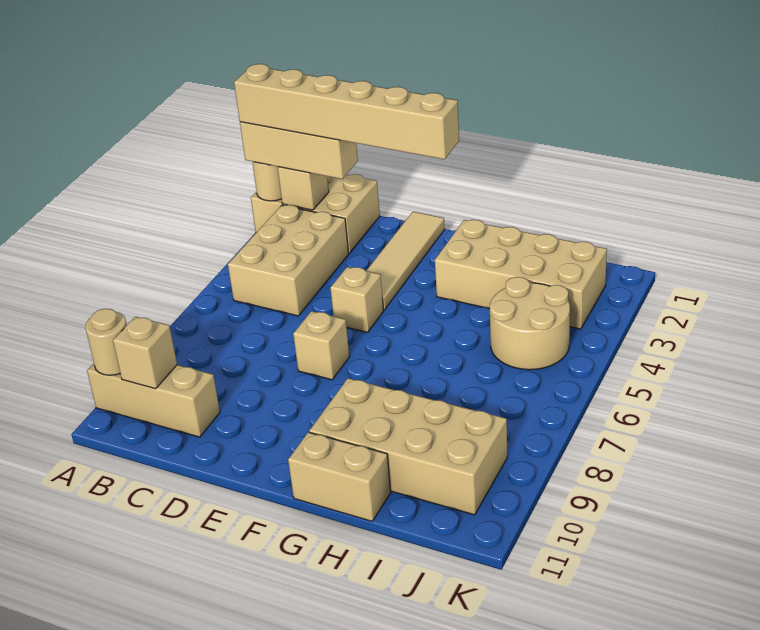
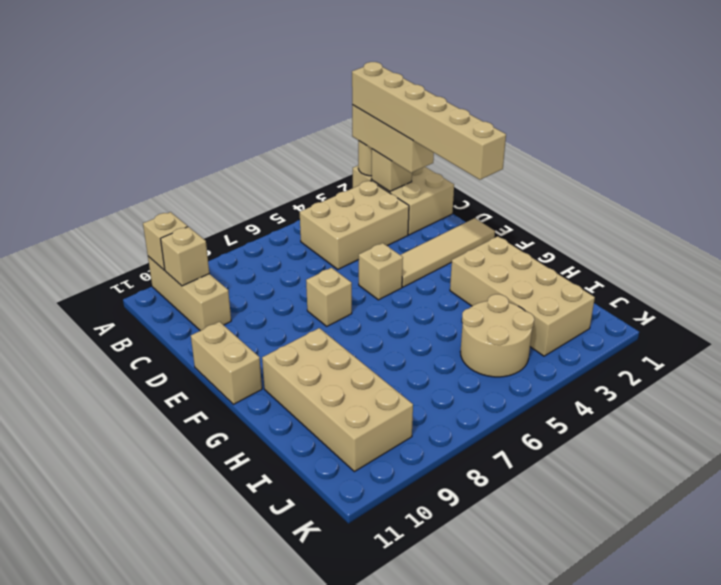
tan 1x1 round brick [85,309,127,375] -> tan 1x1 brick [143,212,188,270]
tan 1x2 brick [288,432,391,521] -> tan 1x2 brick moved to [191,322,262,404]

